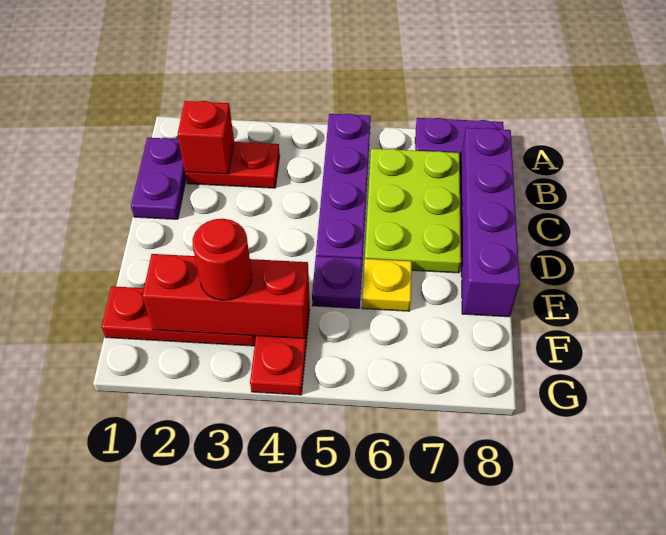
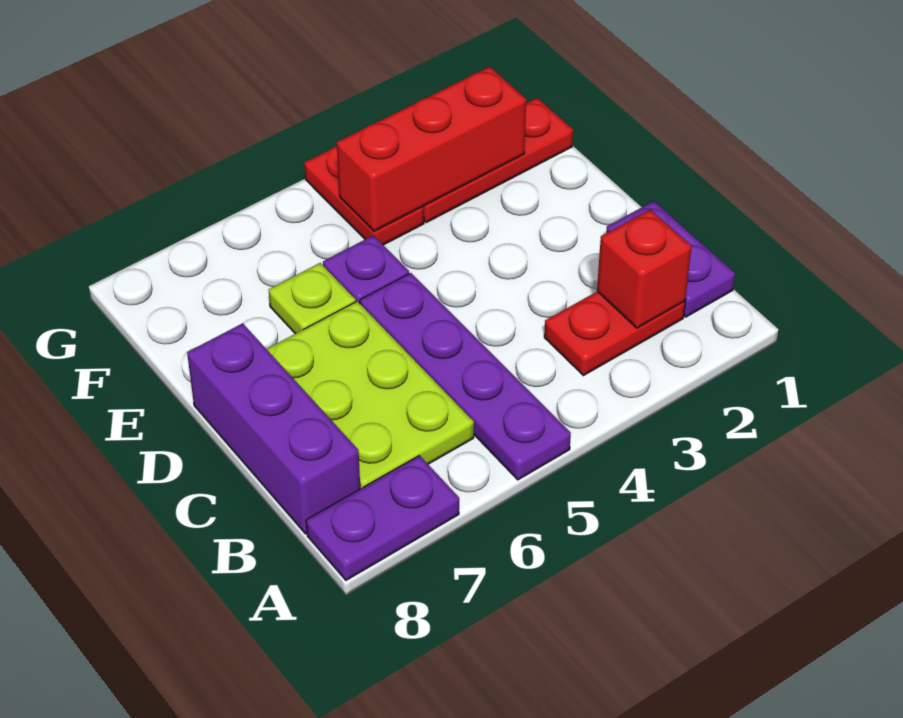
purple 1x4 brick [460,128,520,317] -> purple 1x3 brick [187,323,360,534]
yellow 1x1 plate [362,259,412,311] -> lime 1x1 plate [269,263,356,334]
red 1x1 round brick [193,219,252,300] -> none

